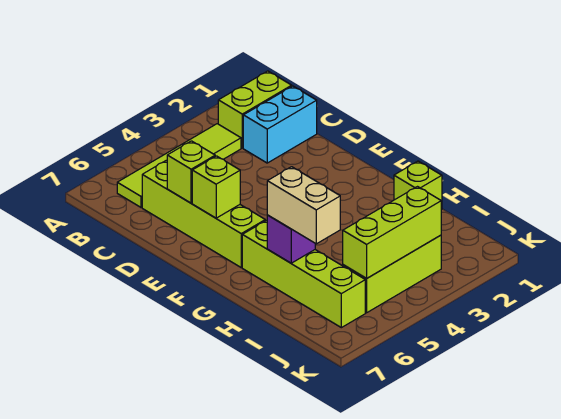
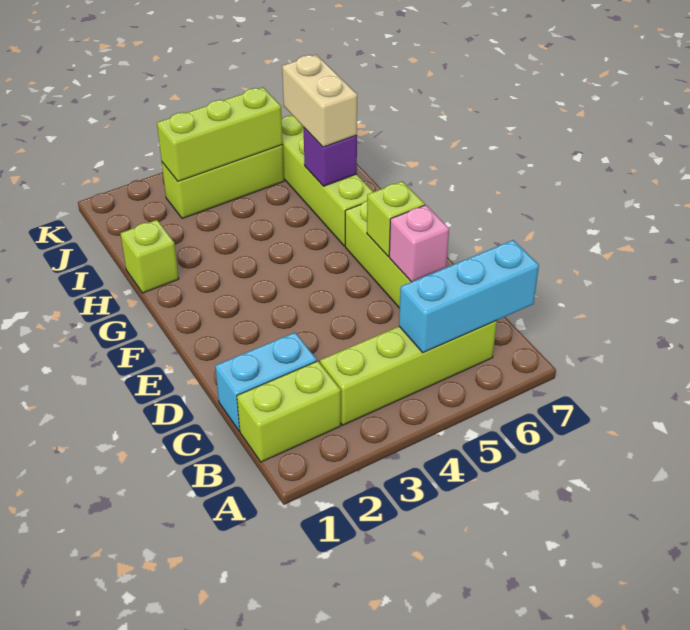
lime 1x4 tile [117,124,241,207] -> lime 1x4 brick [320,321,497,425]
none -> cyan 1x3 brick [399,240,539,352]
lime 1x1 brick [167,141,215,203] -> pink 1x1 brick [389,205,449,282]

